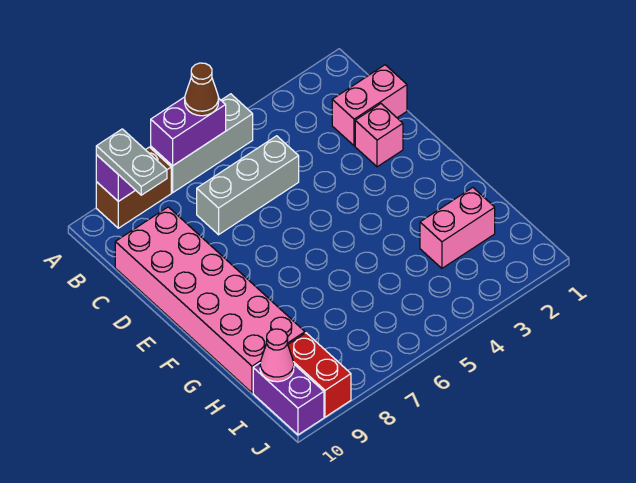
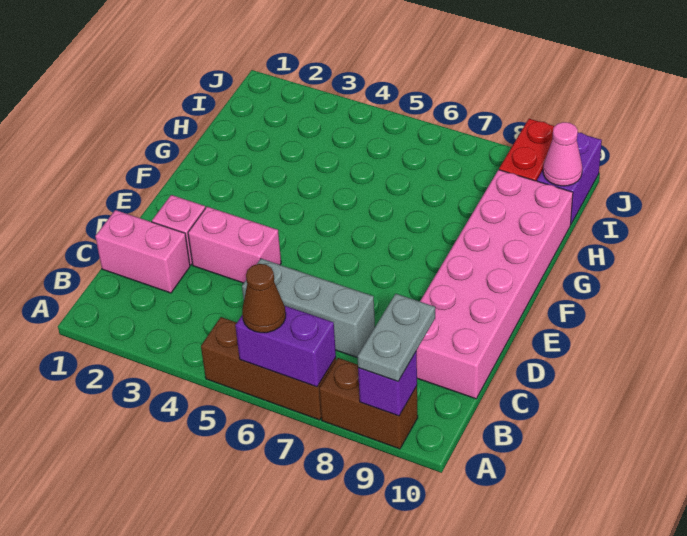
grey 1x3 brick [151,94,253,193] -> brown 1x3 brick [201,317,336,420]
pink 1x2 brick [420,188,495,268] -> pink 1x2 brick moved to [188,207,281,283]

